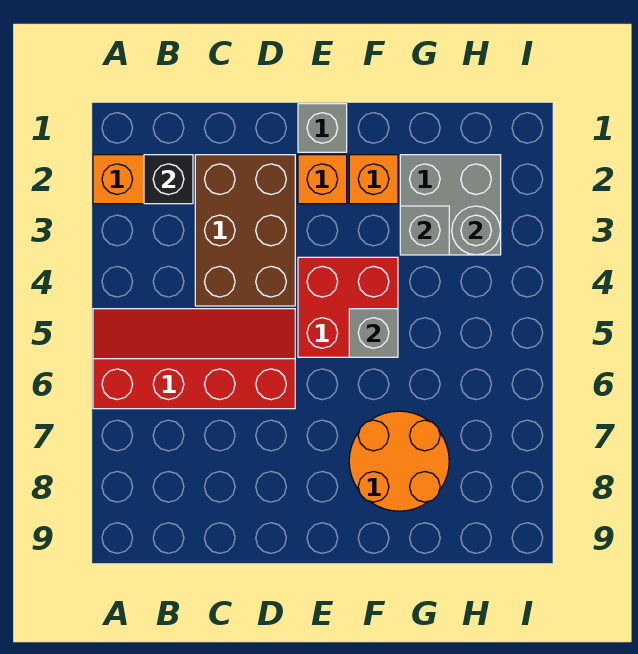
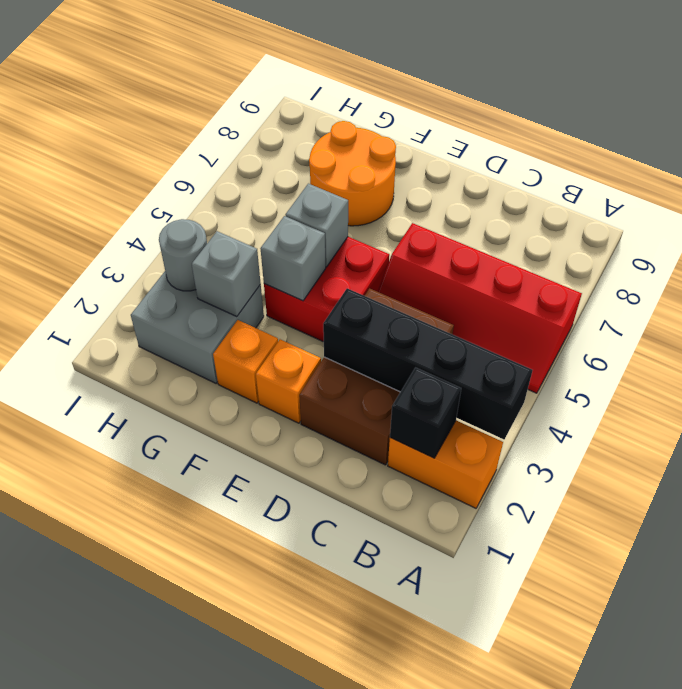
none -> black 1x4 brick [323,288,532,439]
grey 1x1 brick [298,104,347,152] -> grey 1x1 brick moved to [260,216,326,301]

